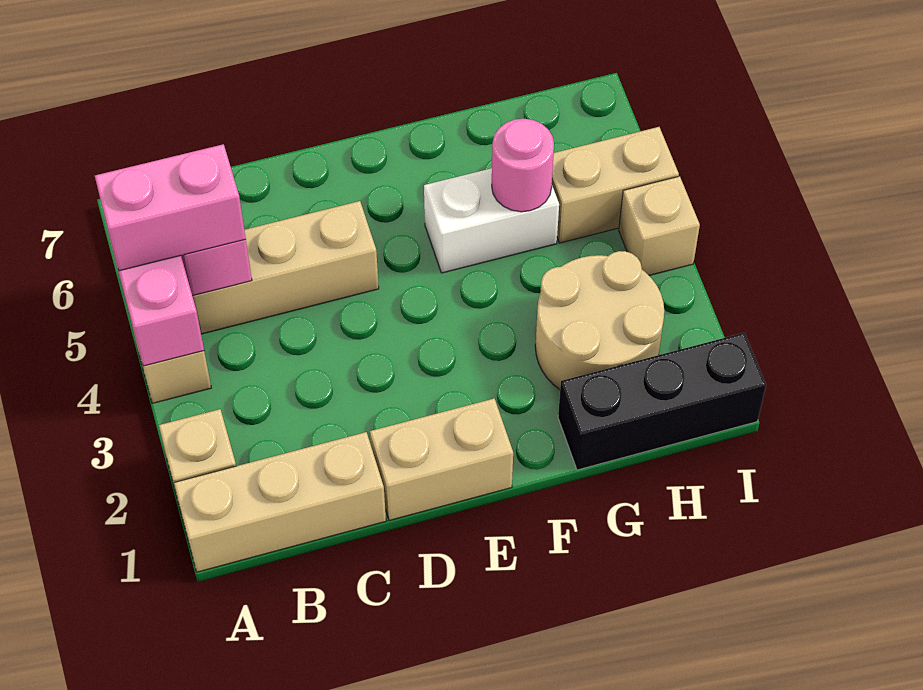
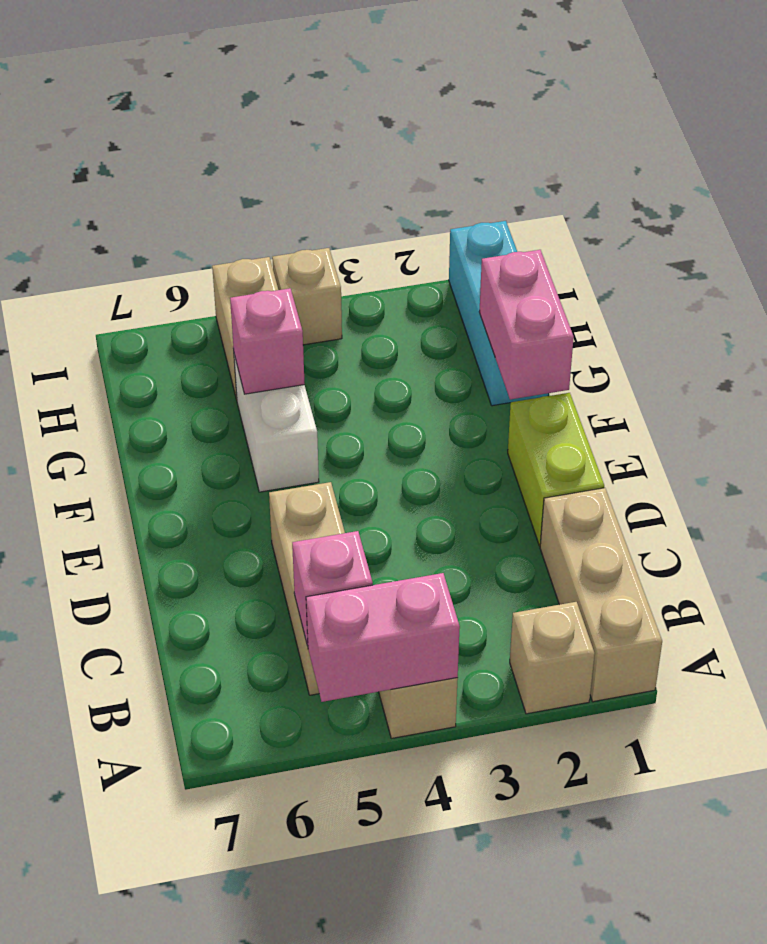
pink 1x2 brick [95,144,246,271] -> pink 1x2 brick moved to [479,250,574,399]
tan 1x2 brick [370,399,513,520] -> lime 1x2 brick [508,393,604,546]
black 1x3 brick [558,333,766,470] -> cyan 1x3 brick [449,221,549,406]
tan 2x2 round brick [535,251,664,389] -> none
pink 1x1 round brick [492,119,554,212] -> pink 1x1 brick [230,288,305,394]

